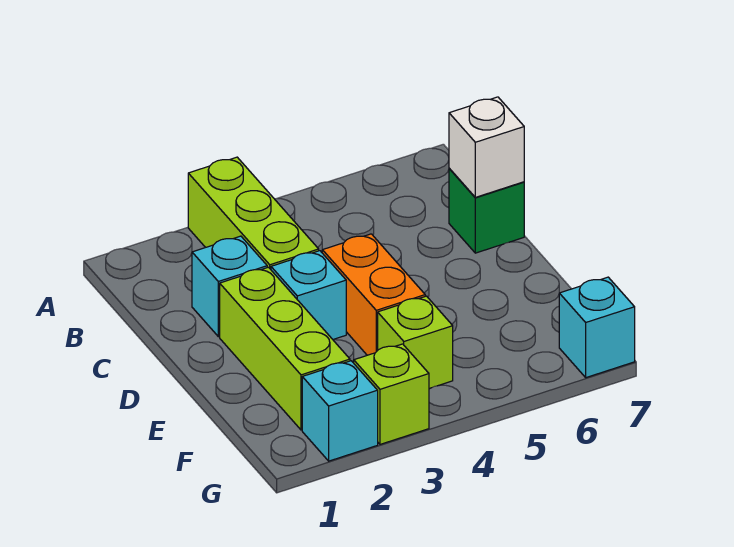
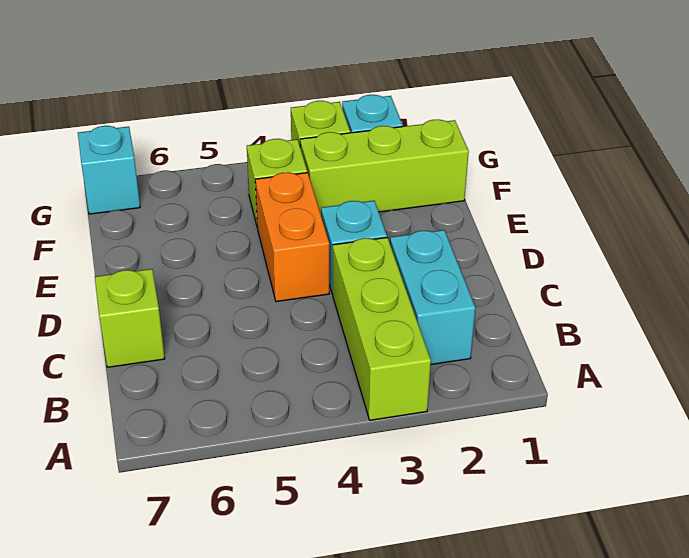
cyan 1x1 brick [192,236,267,337] -> cyan 1x2 brick [390,230,475,364]
green 1x1 brick [449,168,524,253] -> lime 1x1 brick [95,269,165,367]
white 1x1 brick [449,97,524,197] -> none
lime 1x3 brick [220,267,350,430] -> lime 1x3 brick turned to [300,119,469,214]

